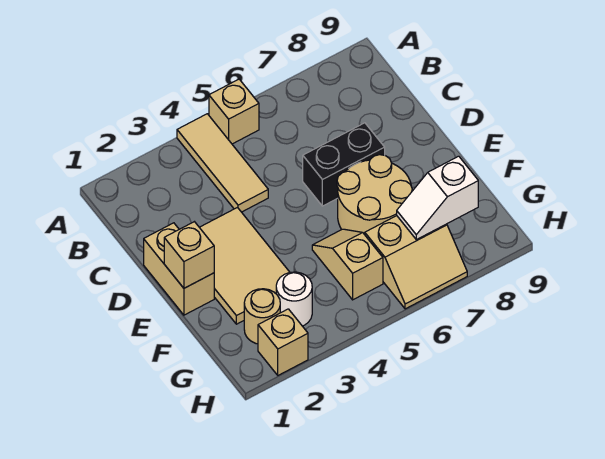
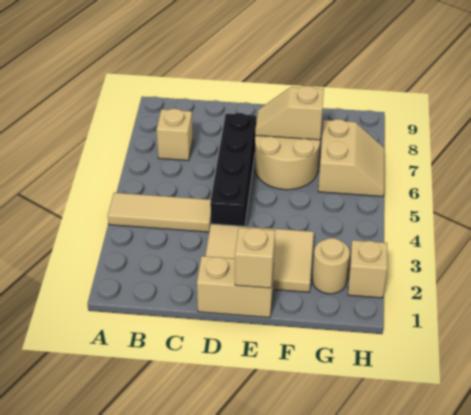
tan 1x1 brick [209,79,259,144] -> tan 1x1 brick moved to [157,109,193,161]
black 1x2 brick [303,123,385,206] -> black 1x4 brick [210,113,256,227]
tan 1x2 slope [312,229,383,300] -> tan 1x2 slope moved to [255,86,324,140]
white 1x1 round brick [276,272,312,326] -> none
white 1x2 slope [397,156,478,240] -> none

